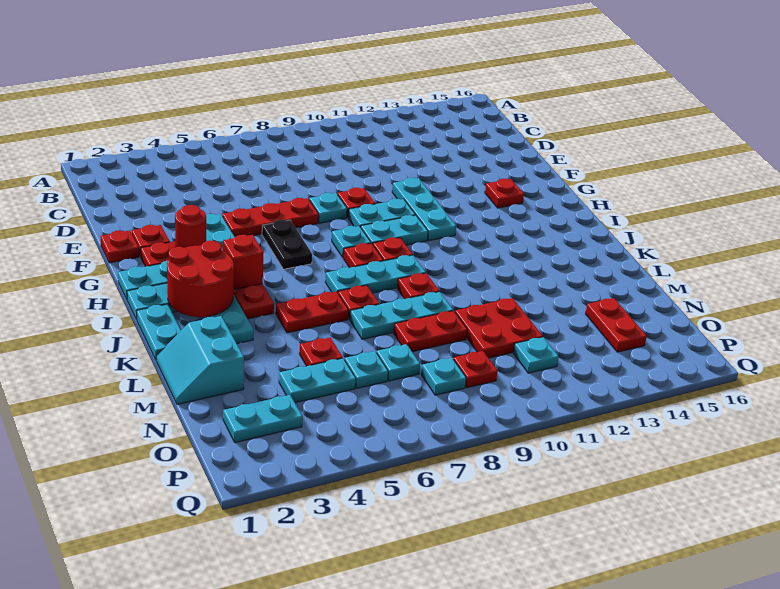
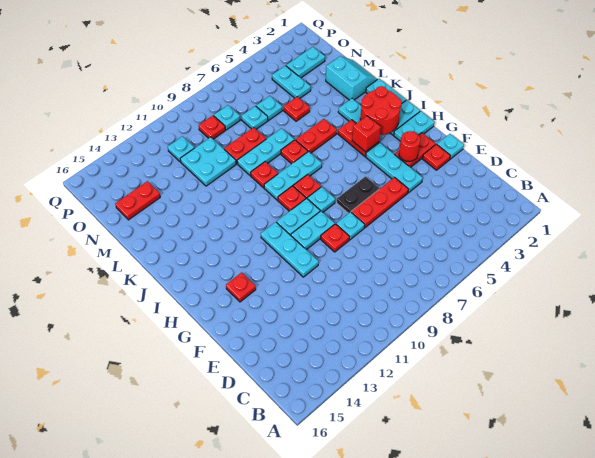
red 1x1 plate [100,230,139,263] -> cyan 1x1 plate [437,134,464,159]
black 1x2 plate [262,220,312,269] -> black 1x2 plate turned to [336,177,379,213]
red 2x2 plate [455,298,543,358] -> cyan 2x2 plate [180,137,236,186]
cyan 1x2 plate [279,358,356,403] -> cyan 1x2 plate turned to [272,66,311,98]
red 1x2 plate [585,298,647,352] -> red 1x2 plate turned to [115,181,160,220]

